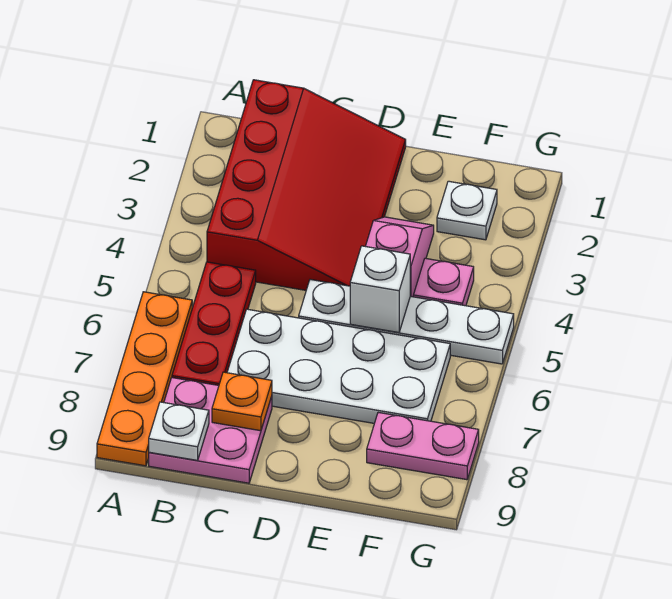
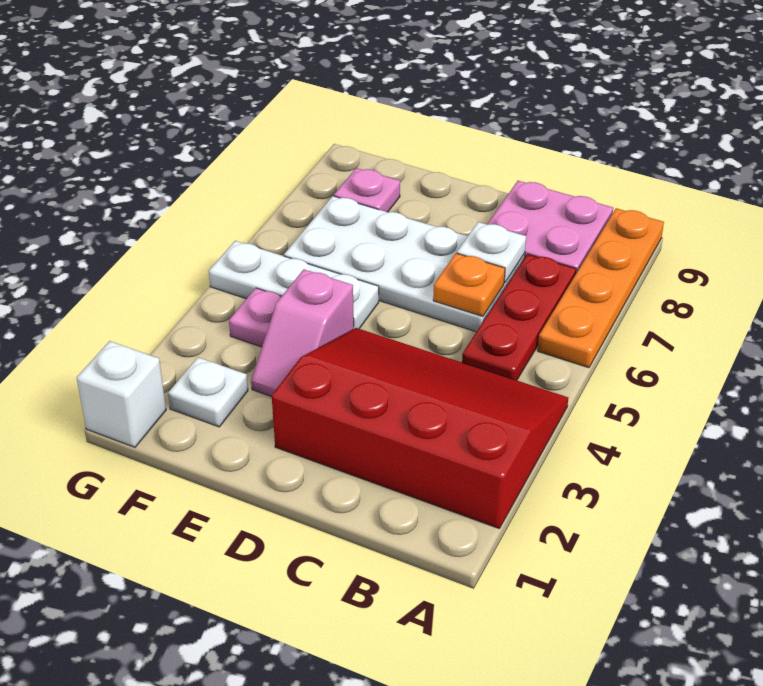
red 3x4 slope [207,80,406,290] -> red 3x4 slope turned to [272,328,568,528]
white 1x1 plate [149,402,209,460] -> white 1x1 plate moved to [457,222,526,283]
orange 1x1 plate [212,372,272,431] -> orange 1x1 plate moved to [433,253,505,316]
white 1x4 plate [299,279,514,364] -> white 1x3 plate [209,241,379,329]
white 1x1 brick [350,246,410,332] -> white 1x1 brick moved to [77,341,166,447]
pink 1x2 plate [367,412,479,480] -> pink 1x1 plate [334,168,400,212]

